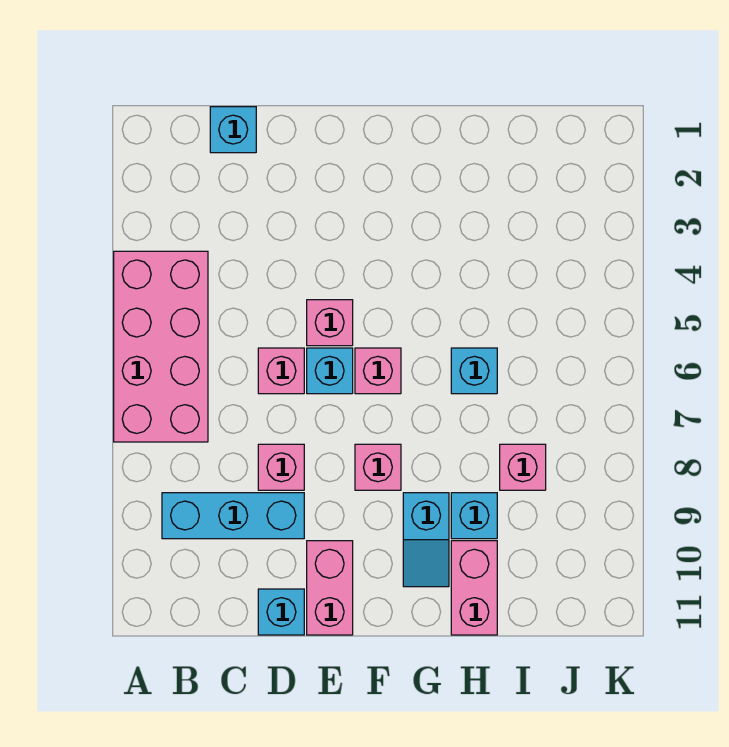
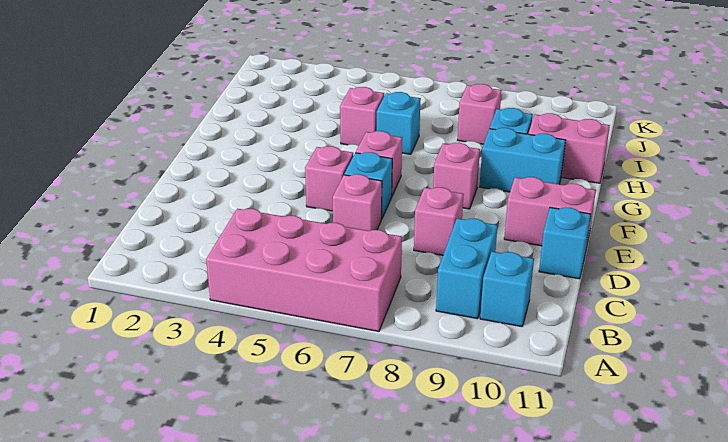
cyan 1x3 brick [162,493,304,539] -> cyan 1x2 brick [436,218,497,319]
cyan 1x1 brick [210,107,256,153] -> cyan 1x1 brick moved to [480,252,534,327]
cyan 1x2 slope [403,493,449,587] -> cyan 1x2 brick [480,128,565,192]
none -> pink 1x1 brick [340,87,384,146]

